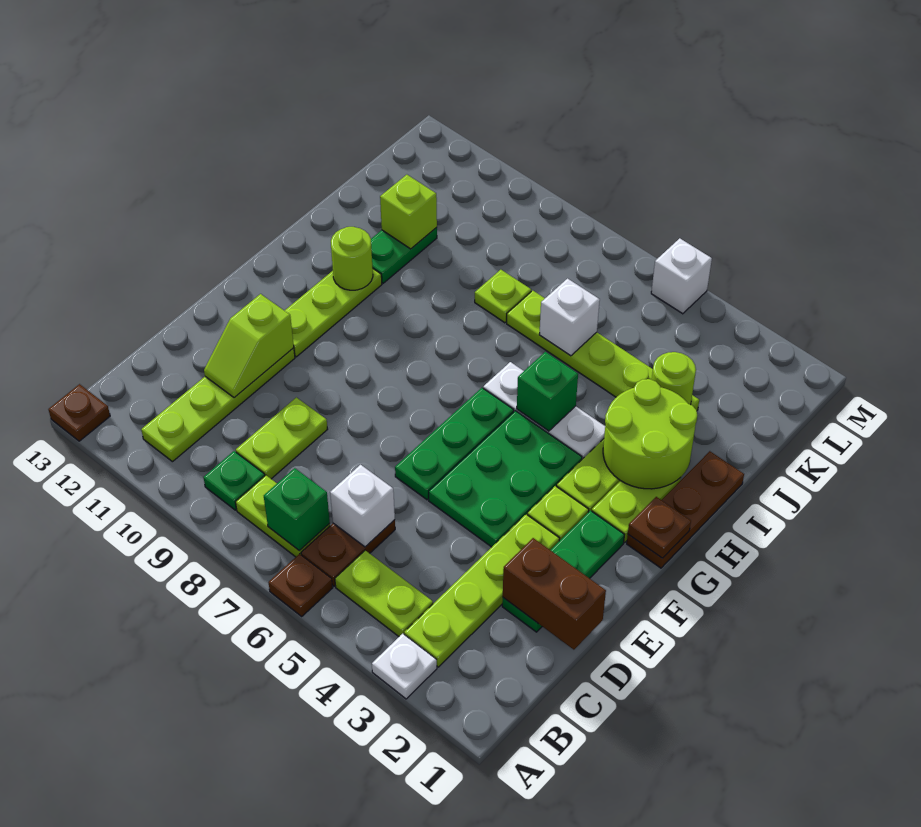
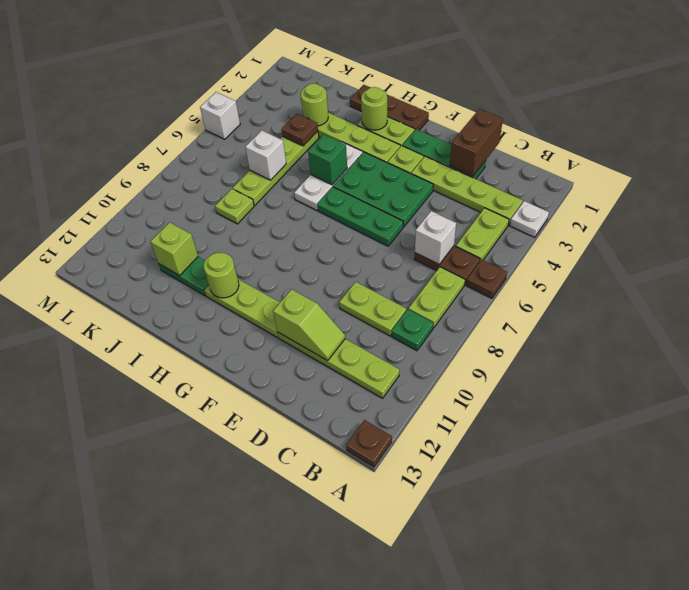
green 1x1 brick [264,468,330,551] -> none
brown 1x1 plate [628,497,691,558] -> brown 1x1 plate moved to [282,114,318,146]
lime 2x2 round brick [603,379,697,489] -> lime 1x1 round brick [361,87,387,130]

